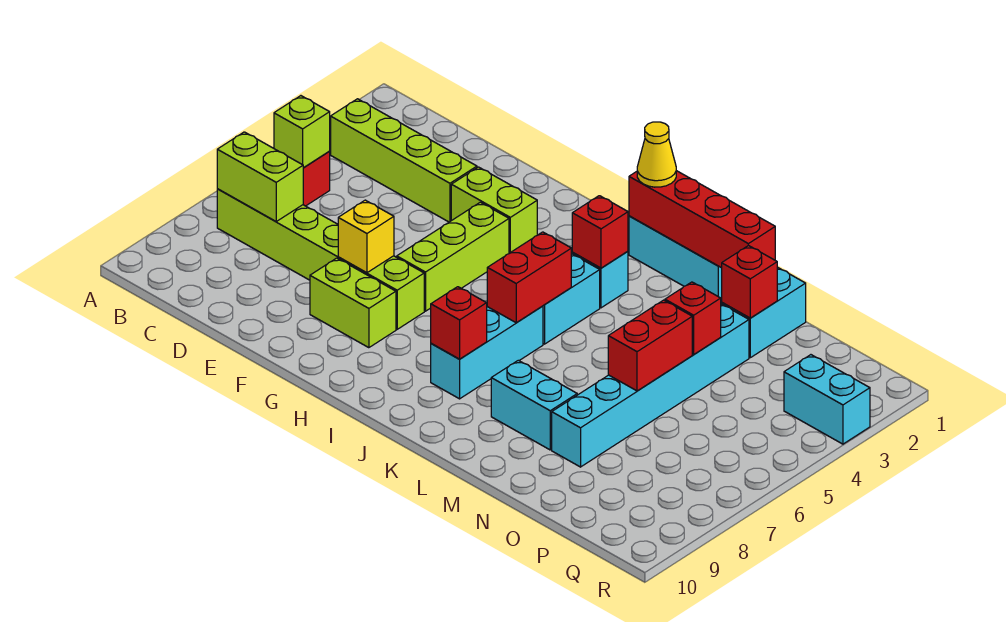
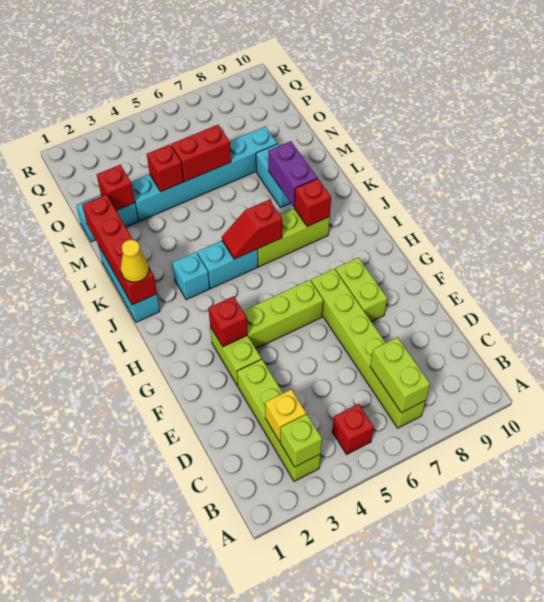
lime 1x1 brick [274,96,330,168] -> lime 1x1 brick moved to [280,414,322,467]
yellow 1x1 brick [338,200,394,273] -> yellow 1x1 brick moved to [265,389,306,442]
red 1x1 brick [572,196,628,268] -> red 1x1 brick moved to [208,296,248,347]
red 1x2 brick [487,232,571,323] -> red 1x2 slope [222,200,282,259]
cyan 1x3 brick [431,306,543,399] -> lime 1x3 brick [258,209,330,267]
none -> purple 1x2 brick [268,141,317,207]
cyan 1x2 brick [784,355,870,444] -> none

